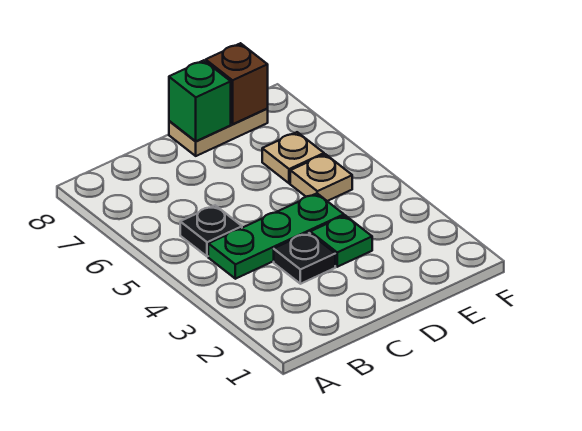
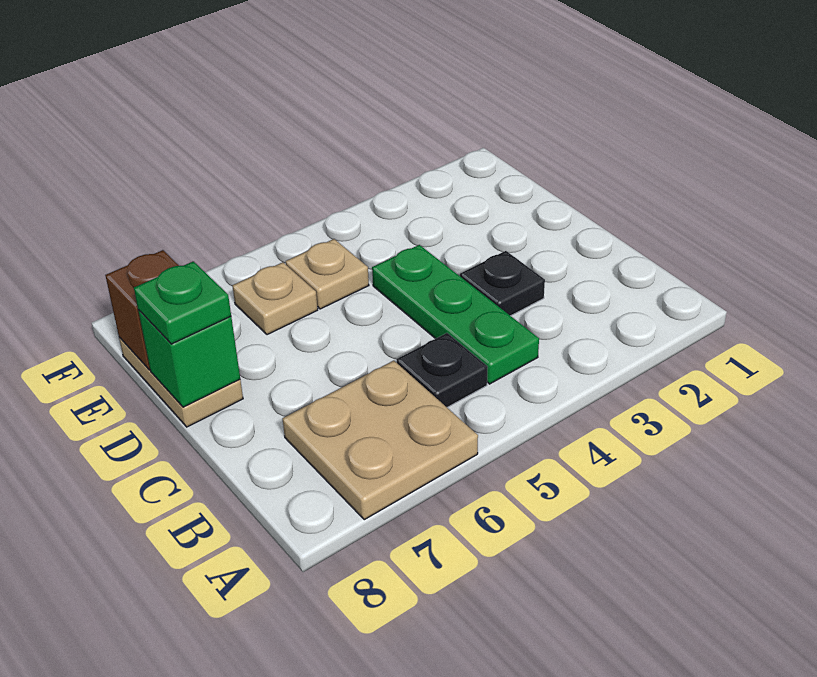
none -> tan 2x2 plate [283,361,478,520]
green 1x1 plate [310,215,372,267] -> green 1x1 plate moved to [134,261,231,344]

